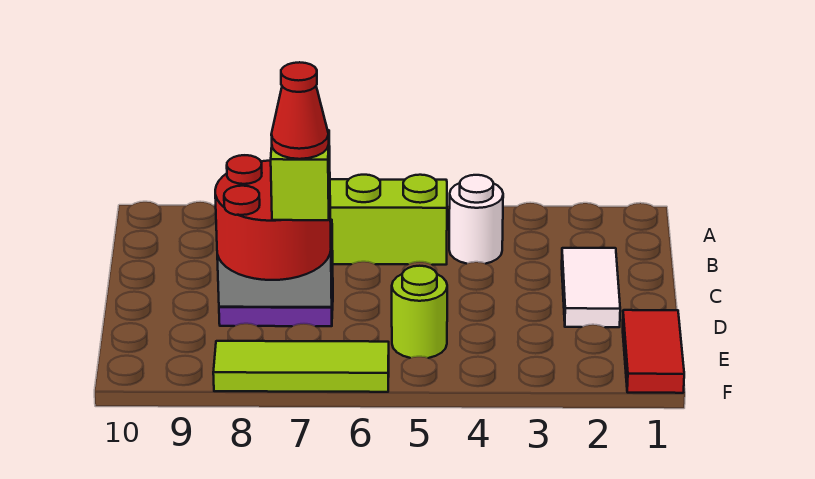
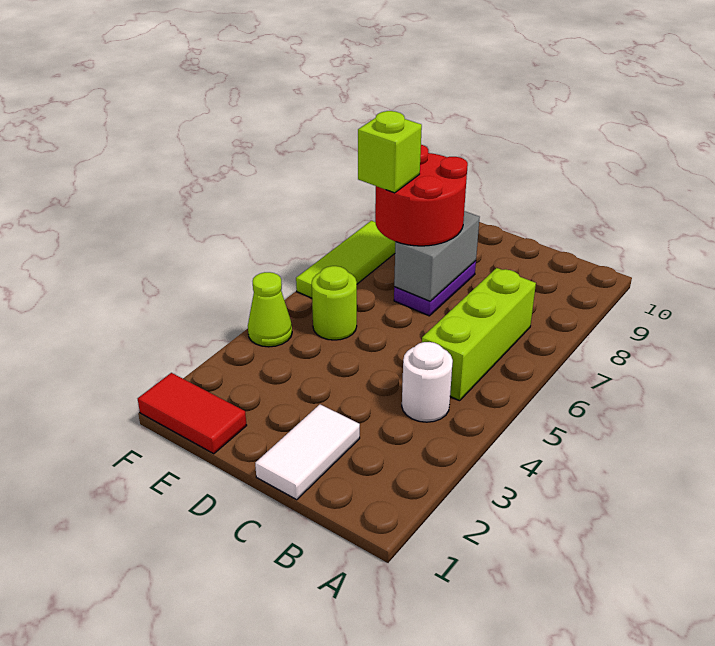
white 1x2 tile [562,248,620,327] -> white 1x2 tile turned to [255,404,360,500]
red 1x1 cone [271,62,329,159] -> none
none -> lime 1x1 cone [248,272,292,347]

